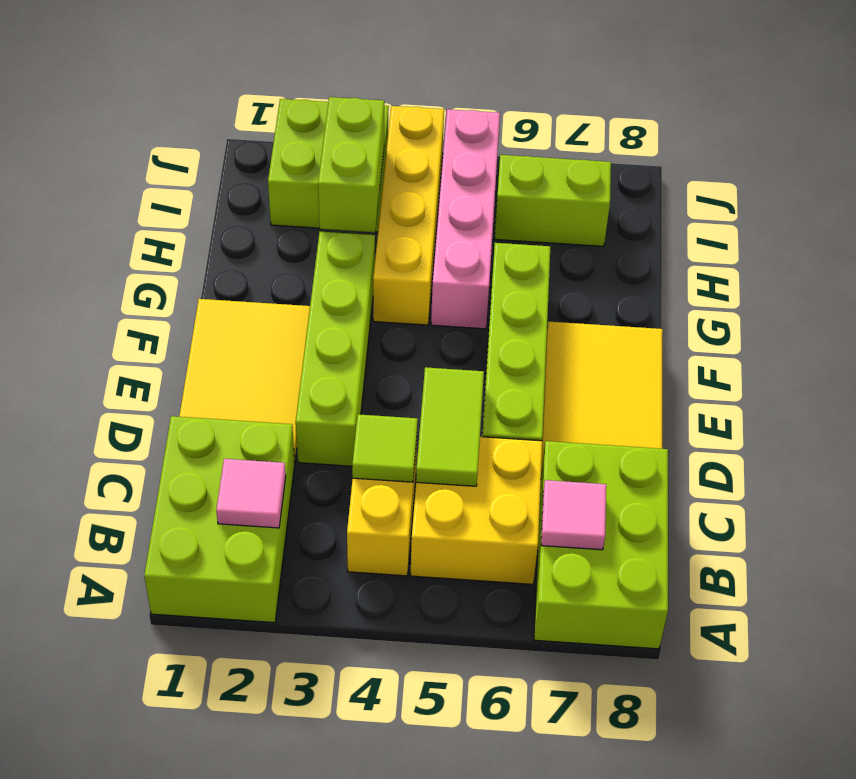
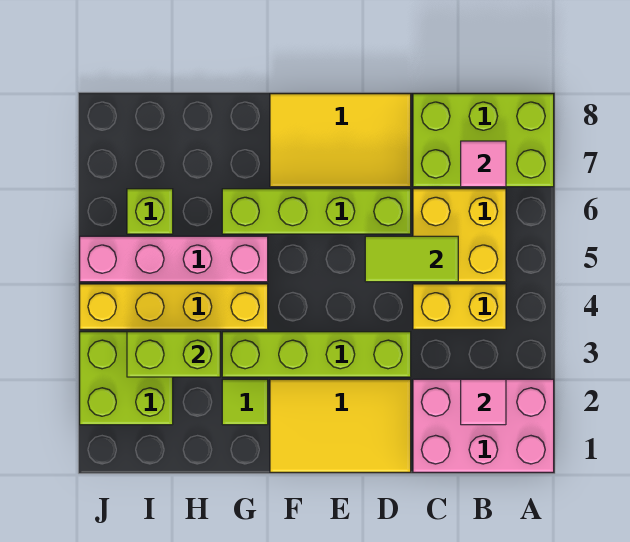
lime 2x3 brick [144,416,295,623] -> pink 2x3 brick [413,379,554,472]
lime 1x1 tile [352,414,418,482] -> lime 1x1 tile moved to [222,379,268,425]
lime 1x2 brick [495,155,611,246] -> lime 1x1 brick [127,189,173,234]

